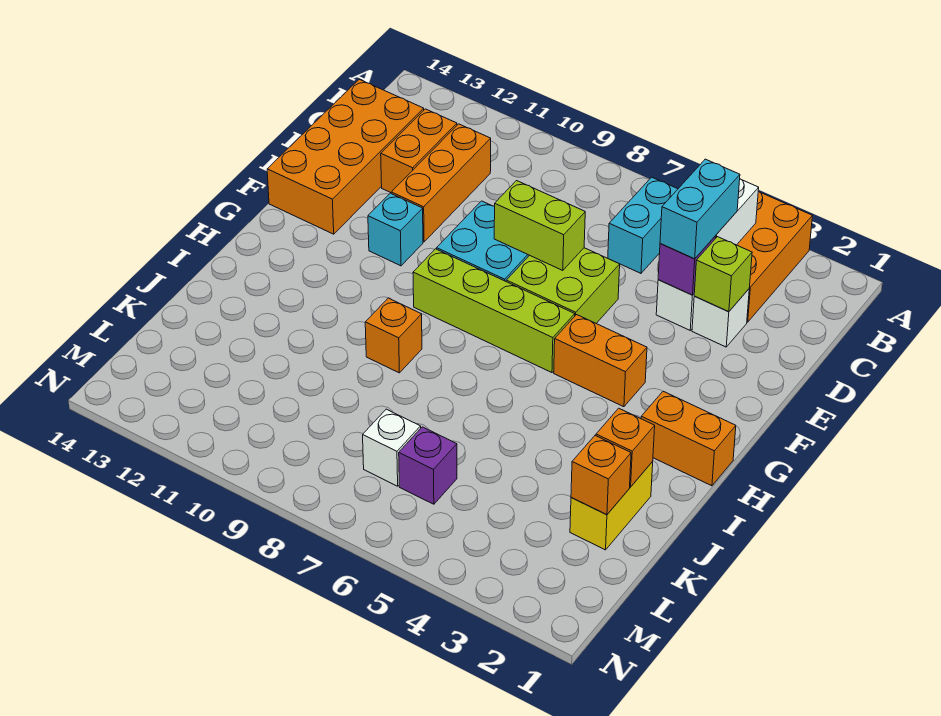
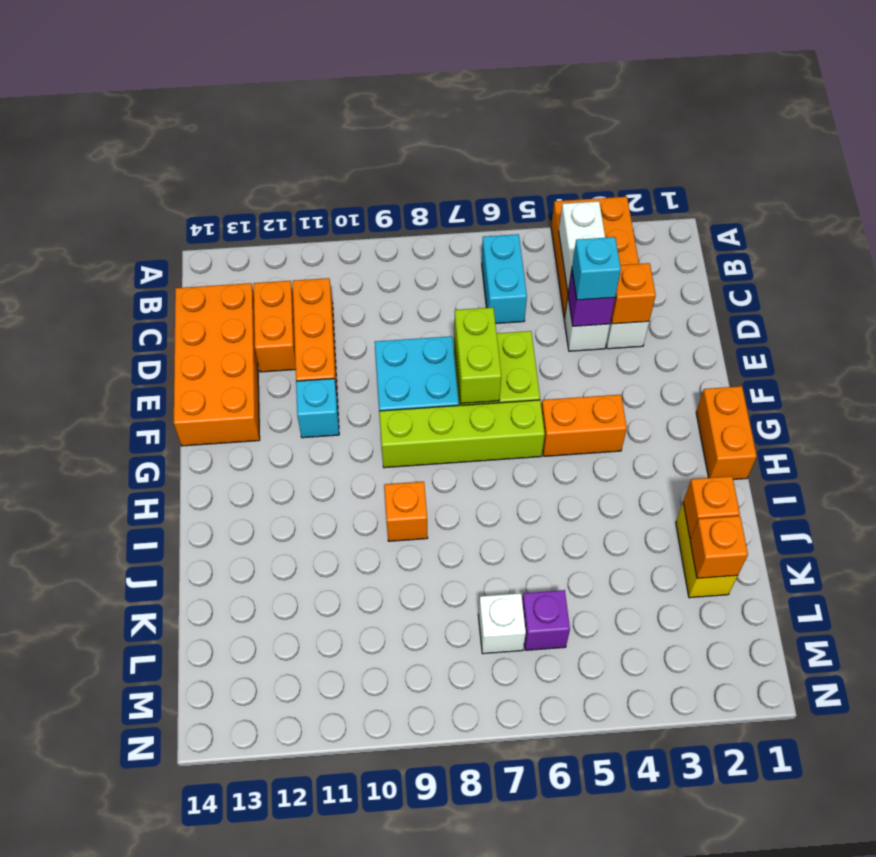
cyan 1x2 brick [660,159,740,259] -> cyan 1x1 brick [572,237,621,300]
lime 1x1 brick [694,237,752,312] -> orange 1x1 brick [611,263,656,324]
lime 1x2 brick [494,181,585,271] -> lime 1x2 brick turned to [454,307,501,403]
orange 1x2 brick [641,391,736,486] -> orange 1x2 brick turned to [696,386,757,479]

